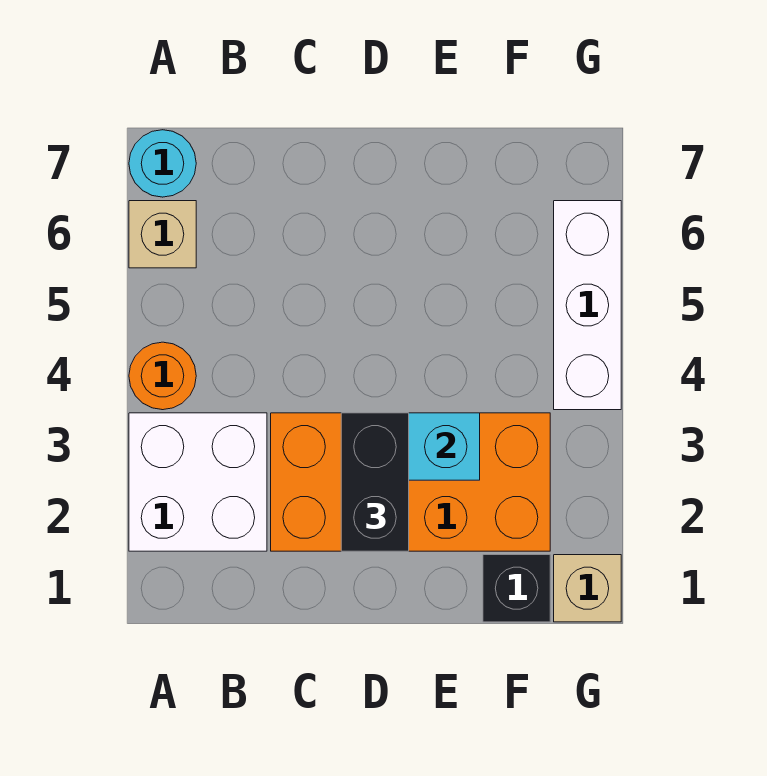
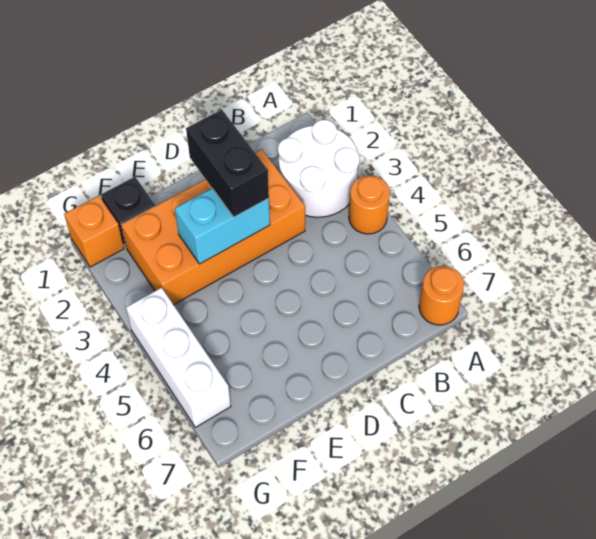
white 2x2 brick [129,413,267,551] -> white 2x2 round brick [278,120,359,217]
tan 1x1 brick [129,201,196,268] -> none
cyan 1x1 round brick [129,130,196,197] -> orange 1x1 round brick [419,266,464,325]
tan 1x1 brick [554,555,621,622] -> orange 1x1 brick [64,196,124,267]

